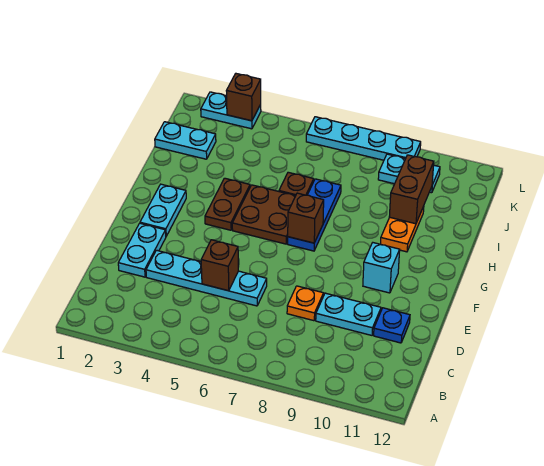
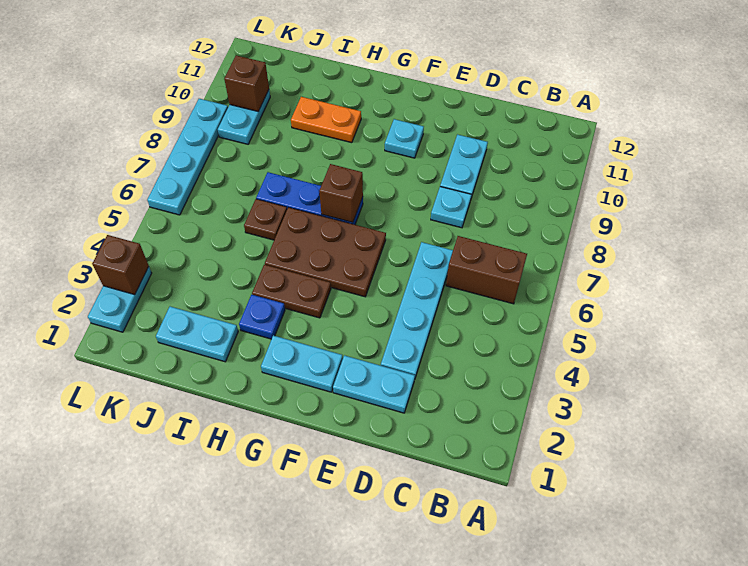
brown 1x1 brick [201,240,238,291] -> brown 1x1 brick moved to [224,55,269,111]
orange 1x1 plate [287,286,324,321] -> cyan 1x1 plate [431,187,471,228]
blue 1x1 plate [374,308,410,343] -> blue 1x1 plate moved to [239,295,285,339]
cyan 1x1 brick [363,243,400,293] -> cyan 1x1 plate [385,119,424,158]
brown 2x2 plate [232,185,295,244] -> brown 2x3 plate [265,207,386,297]
brown 1x2 brick [389,155,434,224] -> brown 1x2 brick moved to [446,236,527,304]
cyan 1x2 plate [155,122,216,159] -> cyan 1x2 plate turned to [156,307,238,362]

